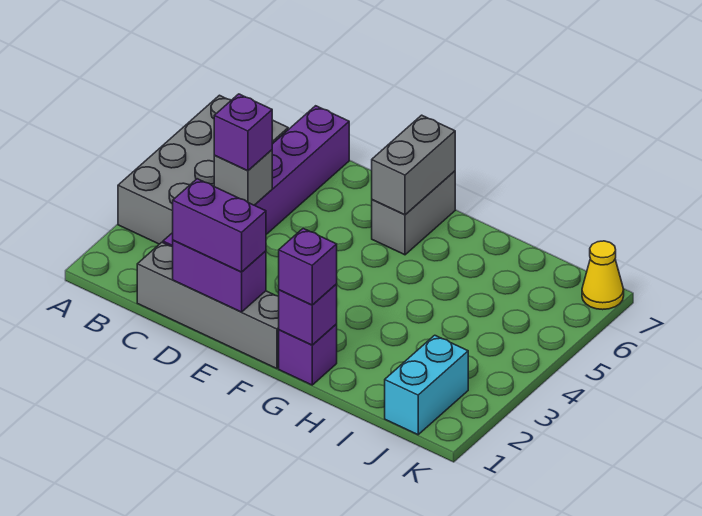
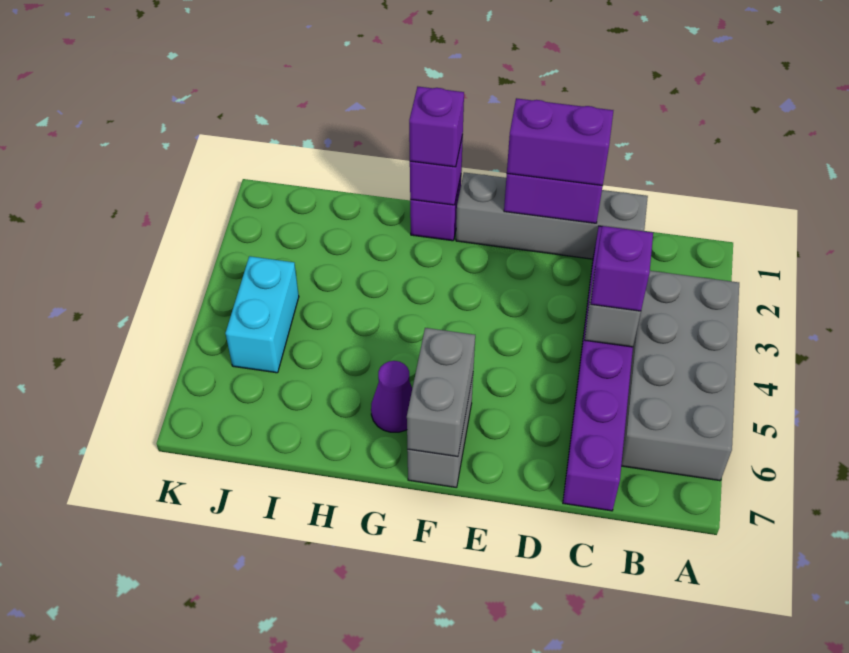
none -> purple 1x1 cone [371,361,412,432]
cyan 1x2 brick [385,335,468,435] -> cyan 1x2 brick moved to [225,256,299,373]
yellow 1x1 cone [582,241,624,310] -> none

